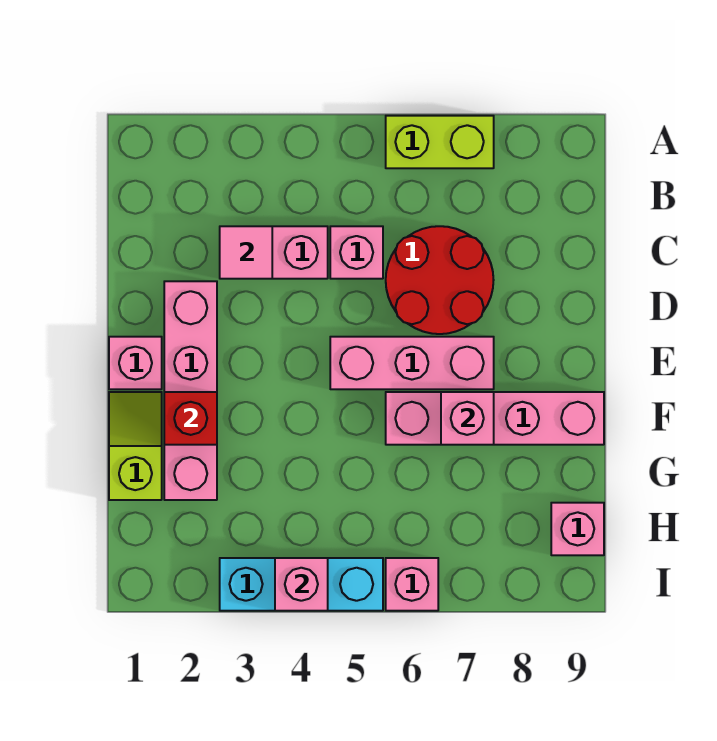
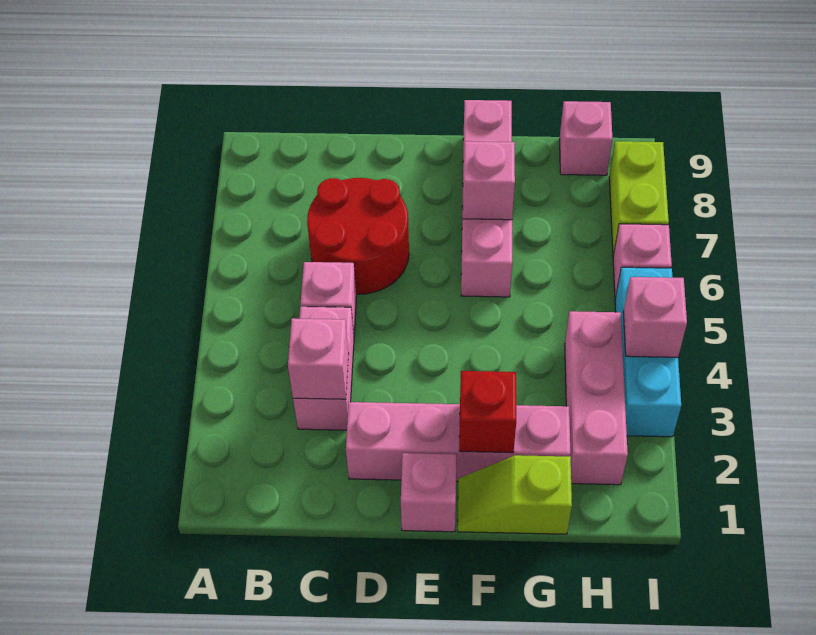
lime 1x2 brick [386,116,494,168] -> lime 1x2 brick moved to [609,141,669,256]
pink 1x1 tile [220,226,272,279] -> pink 1x1 brick [288,318,349,399]
pink 1x3 brick [330,337,494,389] -> pink 1x3 brick moved to [565,311,628,485]

